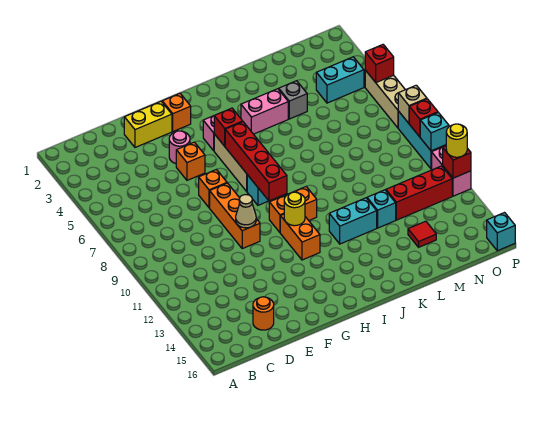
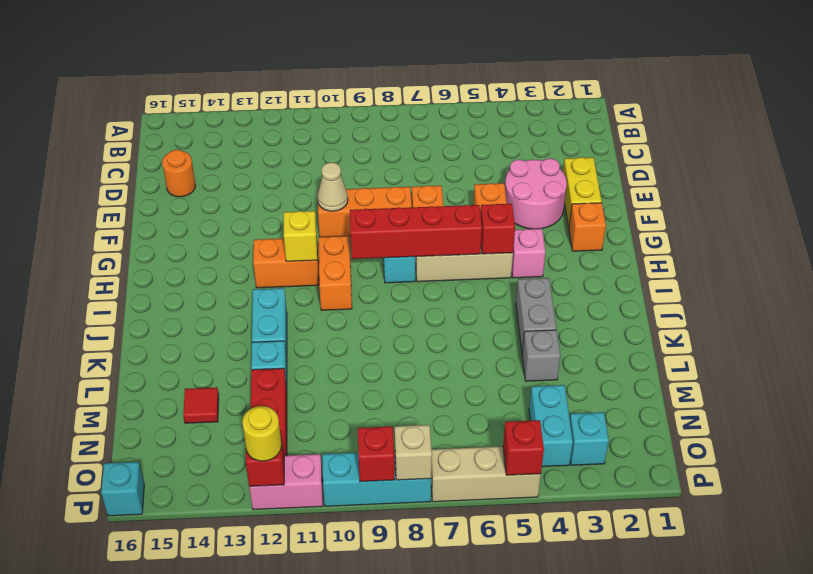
pink 1x1 round brick [169,131,190,164] -> pink 2x2 round brick [505,158,567,229]
yellow 1x1 round brick [284,192,305,226] -> yellow 1x1 brick [284,211,317,261]
pink 1x2 brick [241,89,288,134] -> grey 1x2 brick [516,278,557,352]
cyan 1x1 brick [420,113,449,151] -> cyan 1x1 brick moved to [570,412,609,465]

